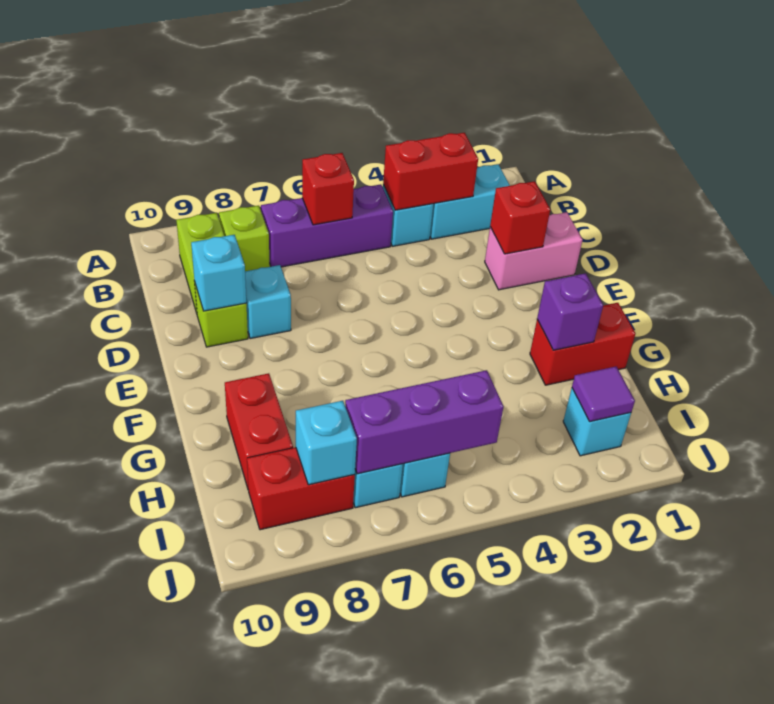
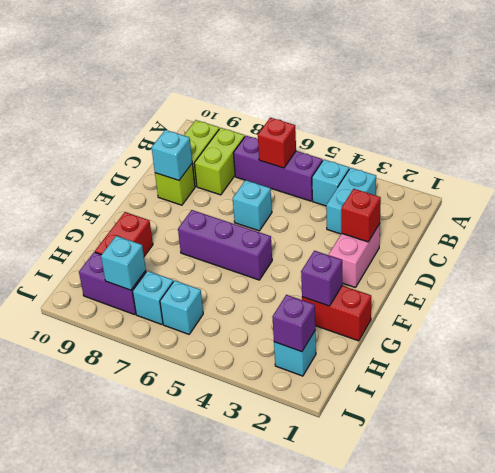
cyan 1x2 brick [430,164,510,239] -> cyan 1x2 brick turned to [326,168,376,234]
red 1x2 brick [383,133,478,210] -> none
lime 1x1 brick [219,206,270,271] -> lime 1x2 brick [194,128,245,195]
pink 1x2 brick [485,212,582,290] -> pink 1x2 brick turned to [329,224,380,288]
cyan 1x1 brick [245,265,291,339] -> cyan 1x1 brick moved to [233,180,272,231]
purple 1x1 tile [572,367,635,422] -> purple 1x1 brick [272,295,315,352]
purple 1x3 brick [345,370,504,474] -> purple 1x3 brick moved to [178,210,272,280]
red 1x2 brick [247,447,355,530] -> purple 1x2 brick [79,252,146,315]

